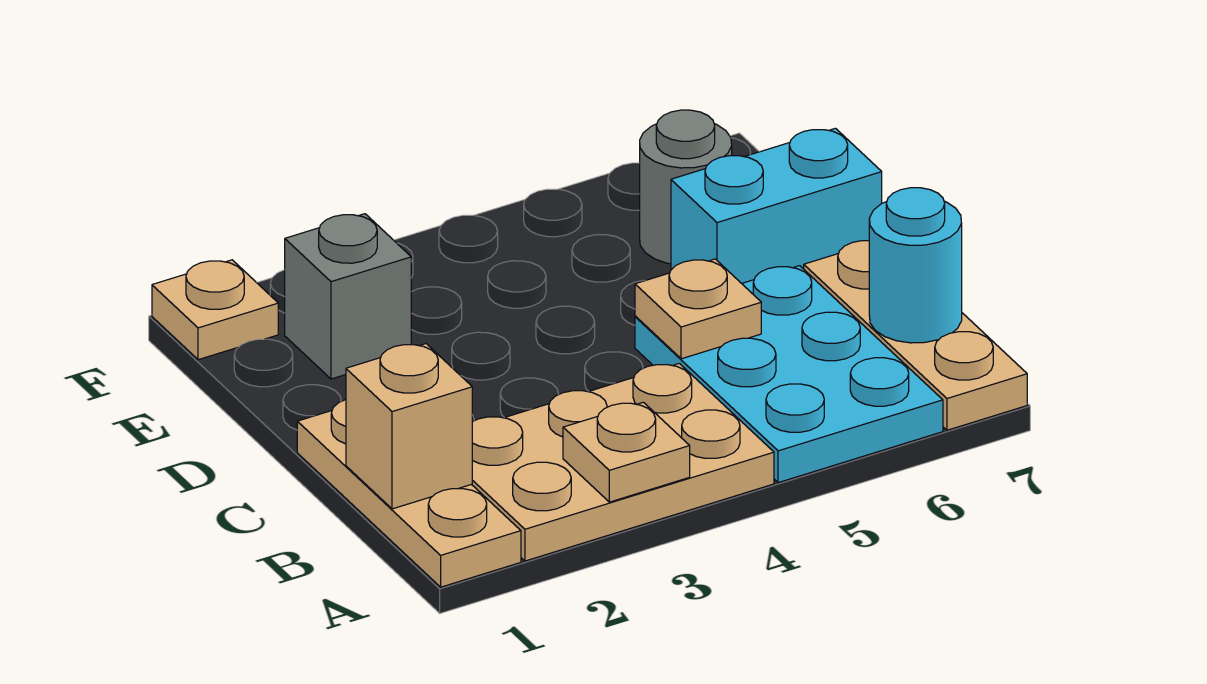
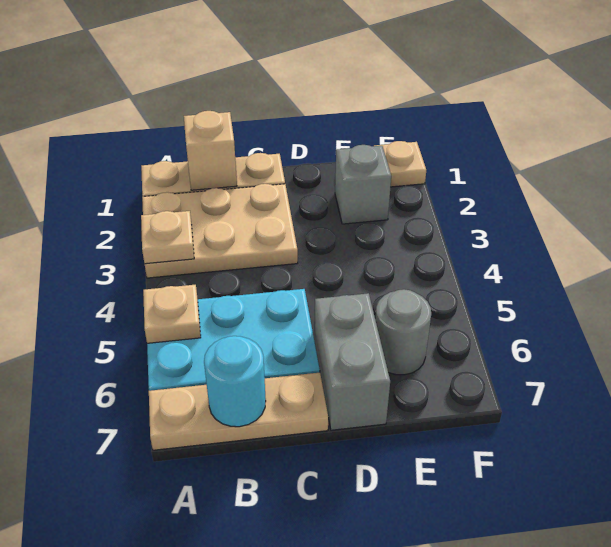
tan 2x3 plate [472,363,774,561] -> tan 2x3 plate turned to [142,184,298,278]
tan 1x1 plate [635,259,761,359] -> tan 1x1 plate moved to [143,285,201,343]
cyan 1x2 brick [671,128,882,283] -> grey 1x2 brick [315,293,390,430]

